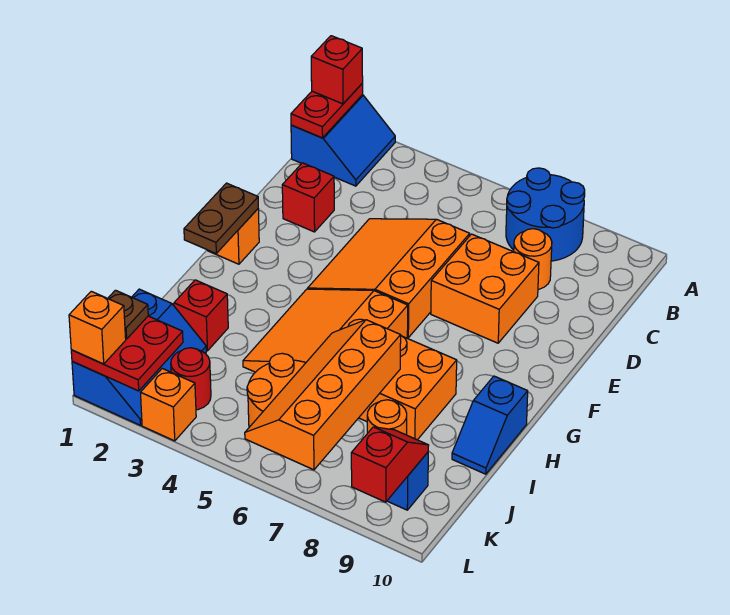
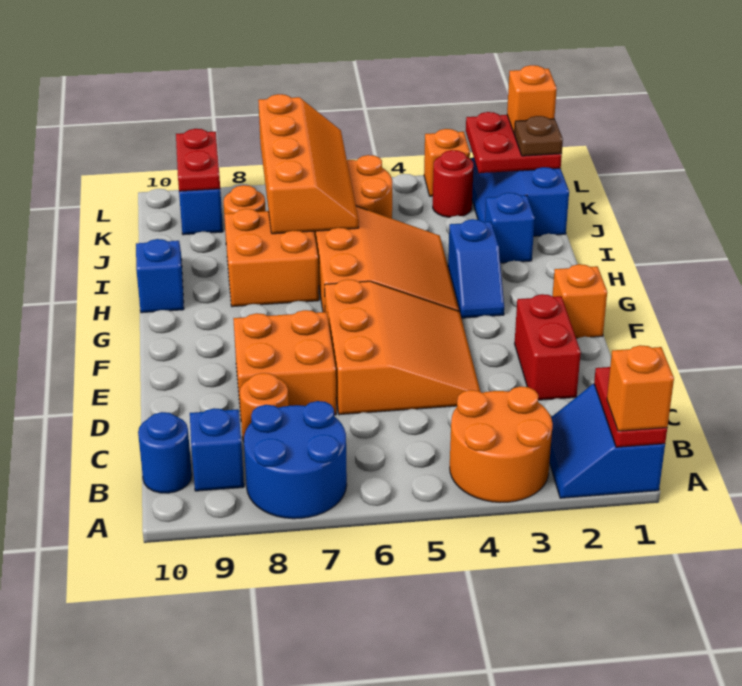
red 1x1 brick [311,36,363,104] -> orange 1x1 brick [607,345,674,431]
none -> orange 2x2 round brick [450,386,553,502]
none -> blue 1x1 brick [190,408,244,491]
none -> blue 1x1 round brick [138,412,192,493]
red 1x1 brick [282,163,334,232] -> red 1x2 brick [515,294,581,400]
brown 1x2 plate [184,183,258,253] -> none
none -> blue 1x2 slope [448,219,504,318]
red 1x1 brick [174,280,228,351] -> blue 1x1 brick [485,193,535,263]
red 1x2 slope [351,427,429,502] -> red 1x2 plate [176,129,220,191]

